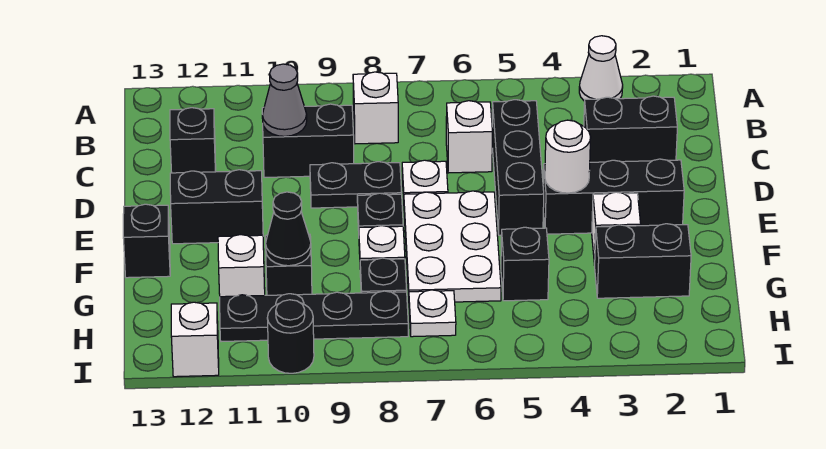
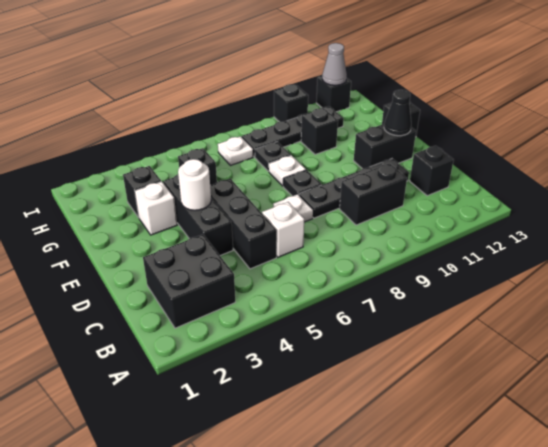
white 1x1 cone [579,36,623,101] -> none
white 1x1 brick [353,72,398,144] -> none
black 1x2 brick [584,96,677,162] -> black 2x2 brick [143,234,235,328]
grey 1x1 cone [262,64,307,136] -> grey 1x1 cone moved to [322,43,347,85]
black 1x2 plate [310,162,402,208] -> black 1x4 plate [299,159,409,218]
black 1x3 brick [543,159,684,234] -> black 1x3 brick turned to [163,175,233,256]
white 2x3 plate [404,191,501,302] -> none
black 1x2 brick [594,224,691,298] -> black 1x1 brick [123,166,161,218]
black 1x1 cone [266,192,311,266] -> black 1x1 cone moved to [384,90,411,136]
white 1x1 brick [218,235,265,297] -> none
black 1x1 round brick [267,300,314,373] -> black 1x1 brick [274,84,308,122]
white 1x1 brick [171,302,219,377] -> black 1x1 brick [316,76,351,112]

